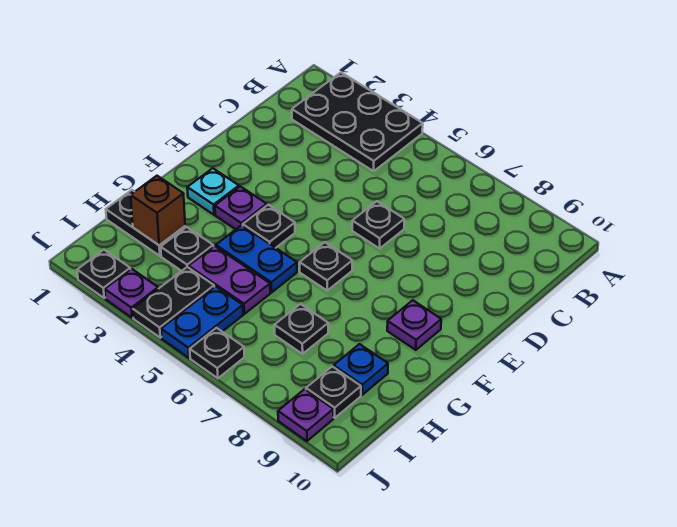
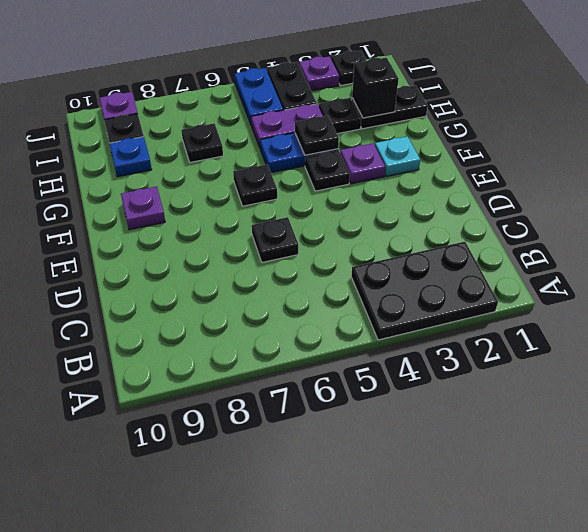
brown 1x1 brick [131,176,185,245] -> black 1x1 brick [352,58,399,118]
black 1x1 plate [190,328,244,378] -> black 1x1 plate moved to [295,116,339,155]

